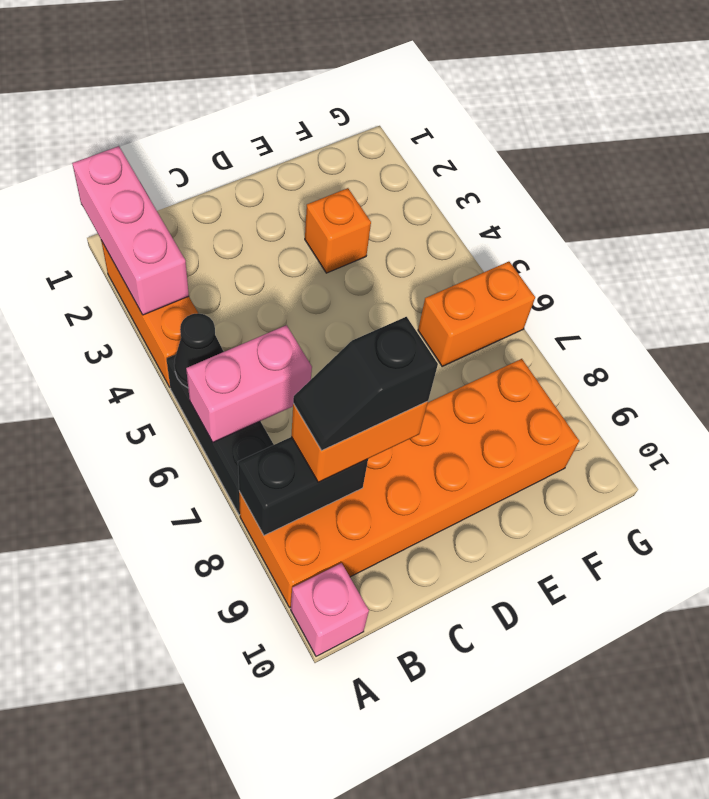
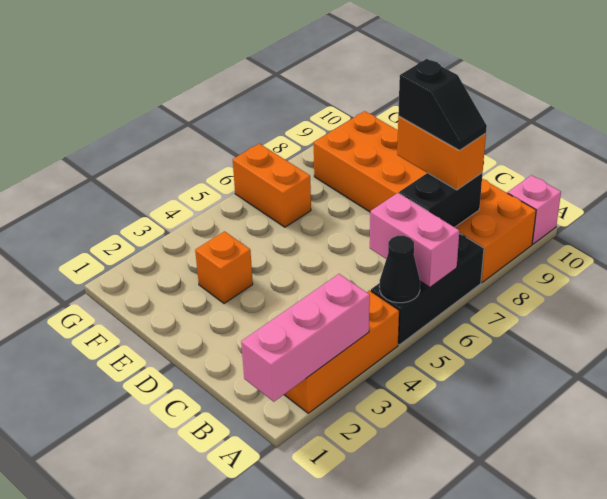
black 1x2 brick [238,437,368,535] -> black 1x2 brick turned to [399,173,483,227]

